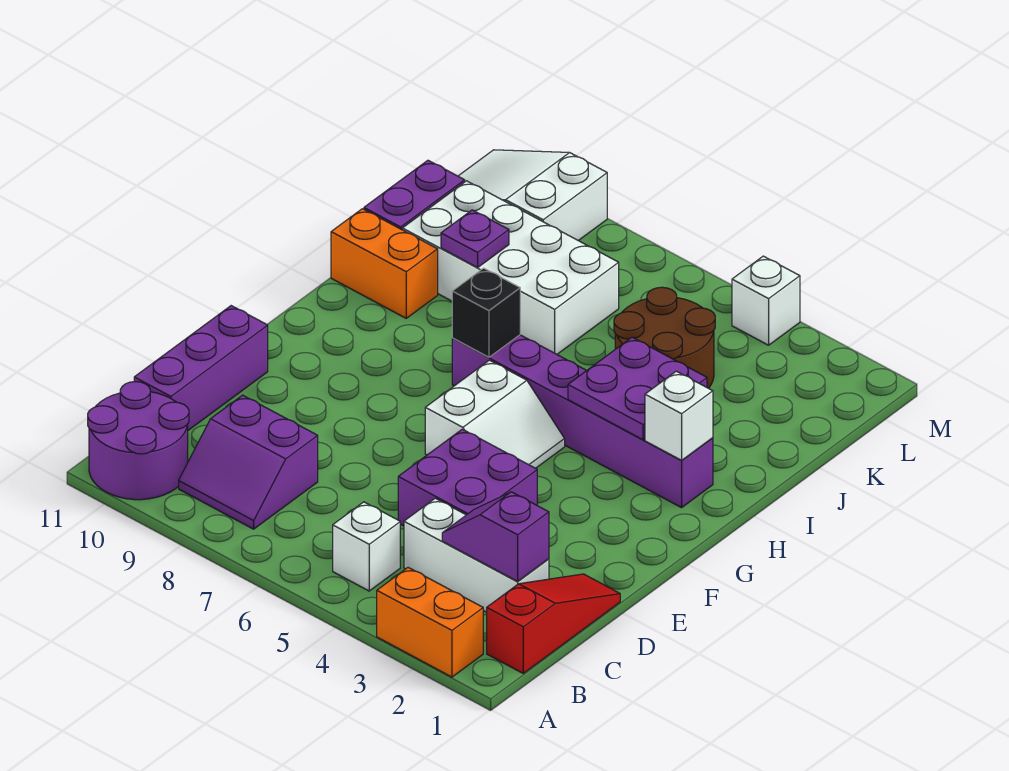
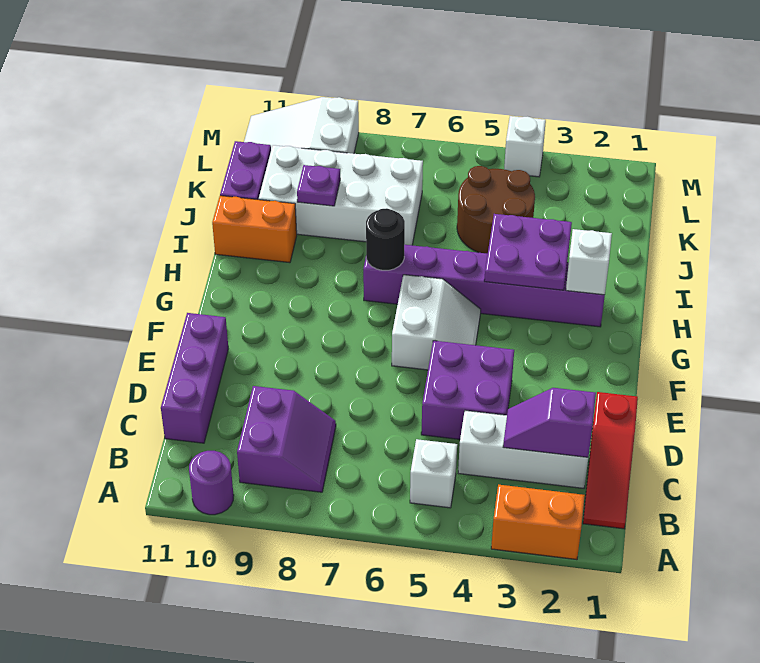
purple 2x2 round brick [88,382,189,500] -> purple 1x1 round brick [189,451,234,515]
red 1x3 slope [487,574,620,673] -> red 1x3 slope turned to [583,392,638,529]
purple 2x2 slope [179,395,318,529] -> purple 2x2 slope turned to [237,386,336,492]
black 1x1 brick [452,268,520,357] -> black 1x1 round brick [366,208,405,270]

